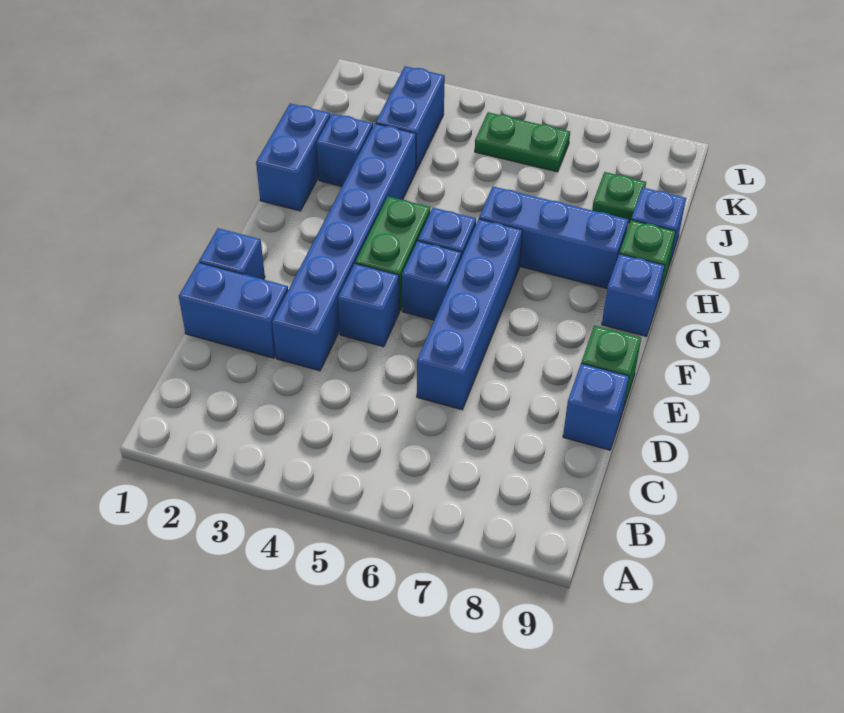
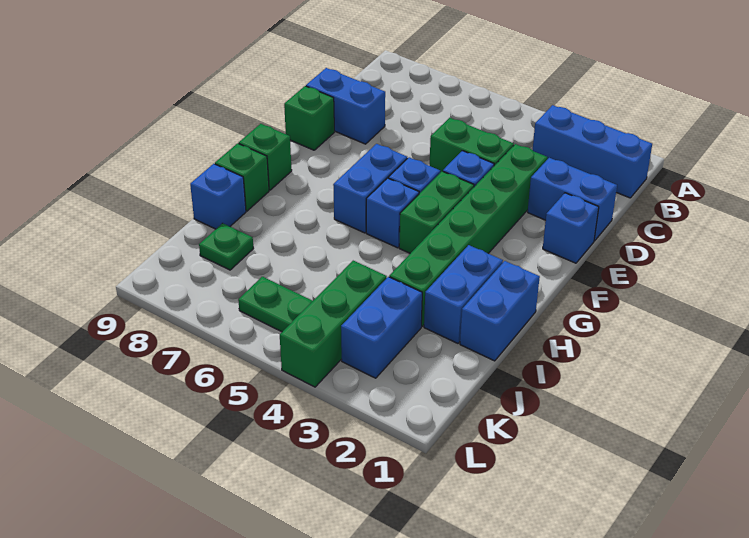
blue 1x6 brick [272,124,416,371] -> green 1x6 brick [389,144,547,326]
none -> green 1x2 brick [430,118,514,173]
blue 1x4 brick [417,219,522,410] -> blue 1x2 brick [333,144,407,233]
blue 1x1 brick [563,363,629,450] -> blue 1x2 brick [306,68,385,144]
blue 1x1 brick [602,254,665,336] -> green 1x1 brick [239,124,292,190]
blue 1x3 brick [479,186,628,288] -> blue 1x3 brick moved to [533,105,652,198]
blue 1x1 brick [317,113,373,186] -> blue 1x2 brick [424,245,503,343]
none -> green 1x3 brick [280,261,387,387]

